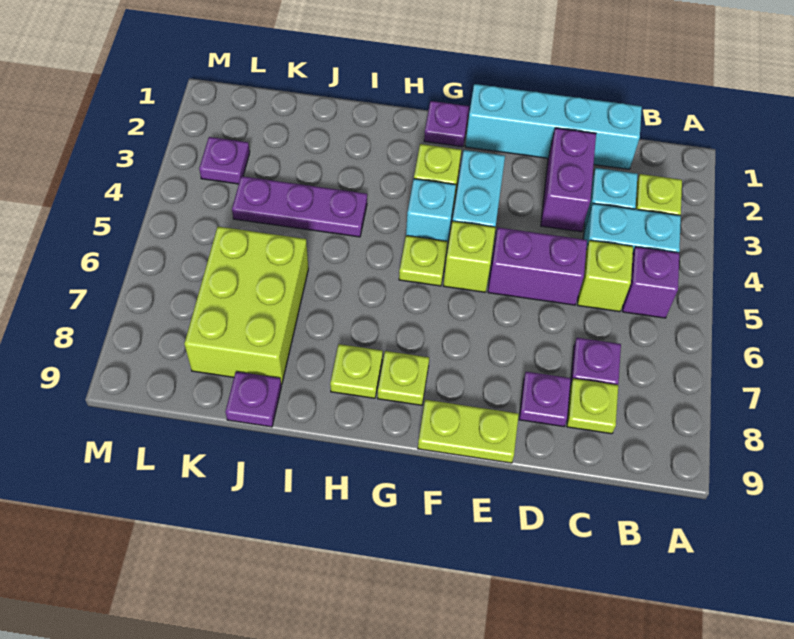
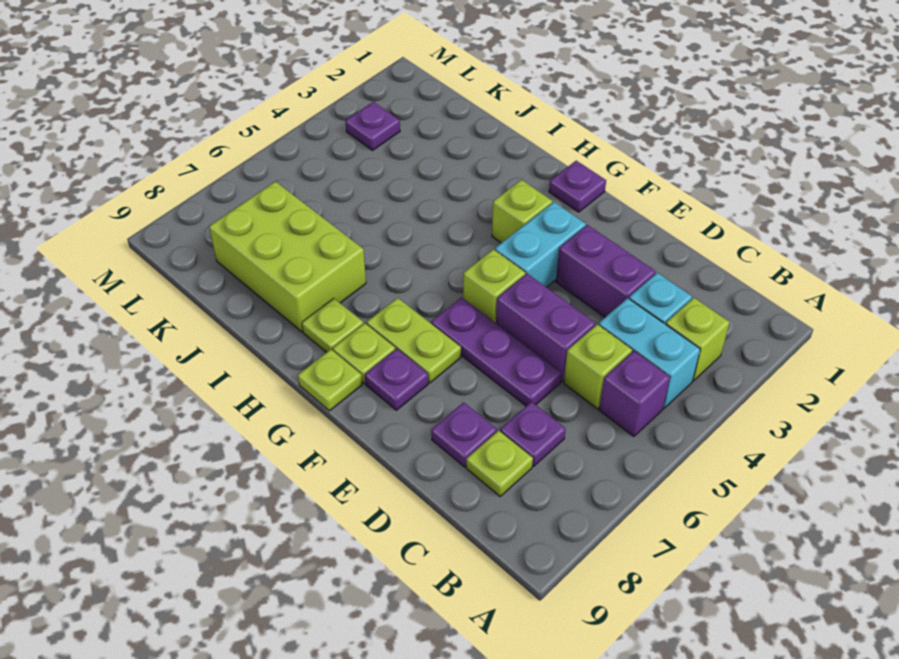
cyan 1x4 brick [465,84,642,169] -> none
purple 1x2 brick [541,128,596,232] -> purple 1x2 brick turned to [556,225,655,317]
lime 1x2 plate [418,400,519,463] -> lime 1x2 plate moved to [367,298,461,383]
cyan 1x1 brick [406,179,456,242] -> none
lime 1x1 plate [399,236,448,286] -> lime 1x1 plate moved to [298,350,362,411]
purple 1x3 plate [232,176,367,237] -> purple 1x3 plate moved to [431,297,561,406]
lime 2x3 brick [184,226,308,385] -> lime 2x3 brick turned to [209,181,366,332]
purple 1x1 plate [225,372,281,427] -> purple 1x1 plate moved to [365,349,428,410]

